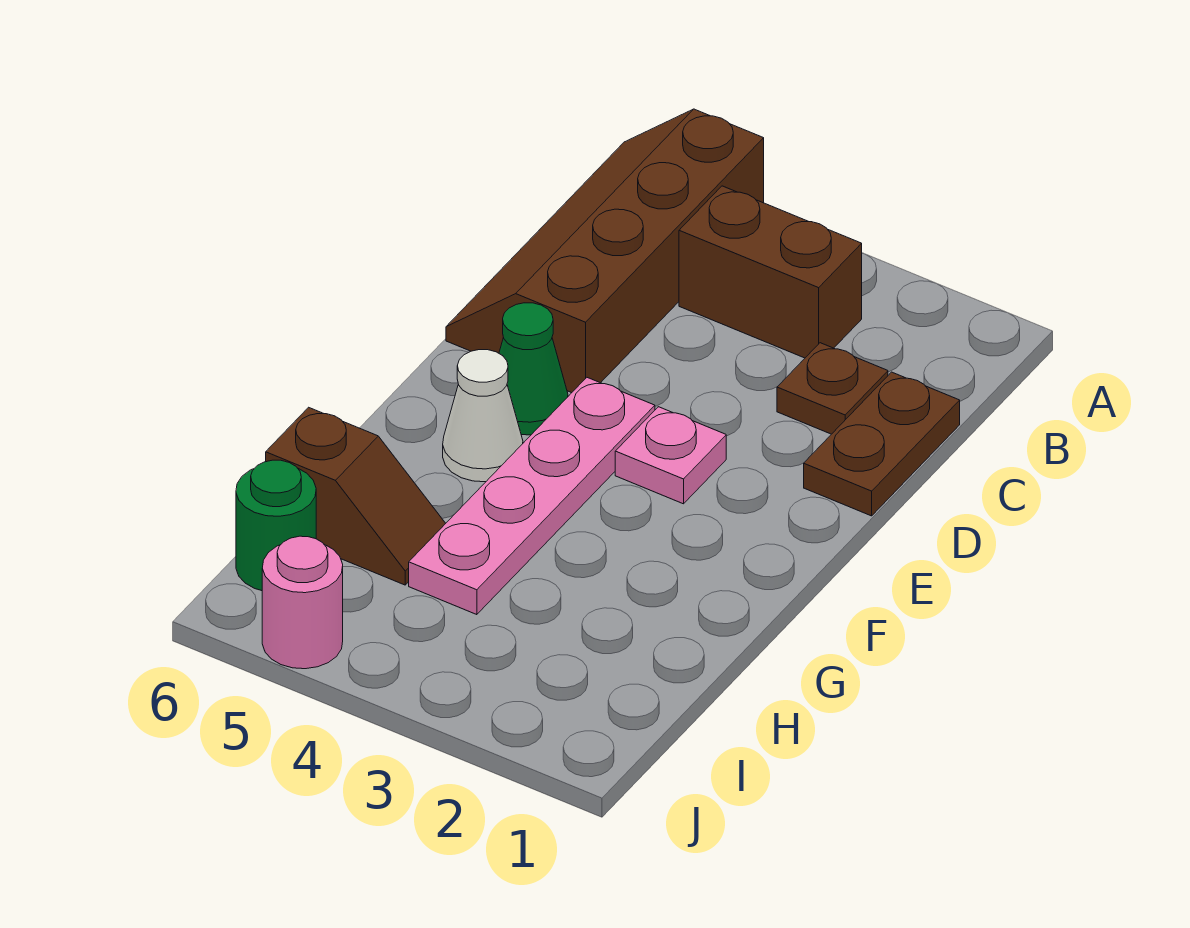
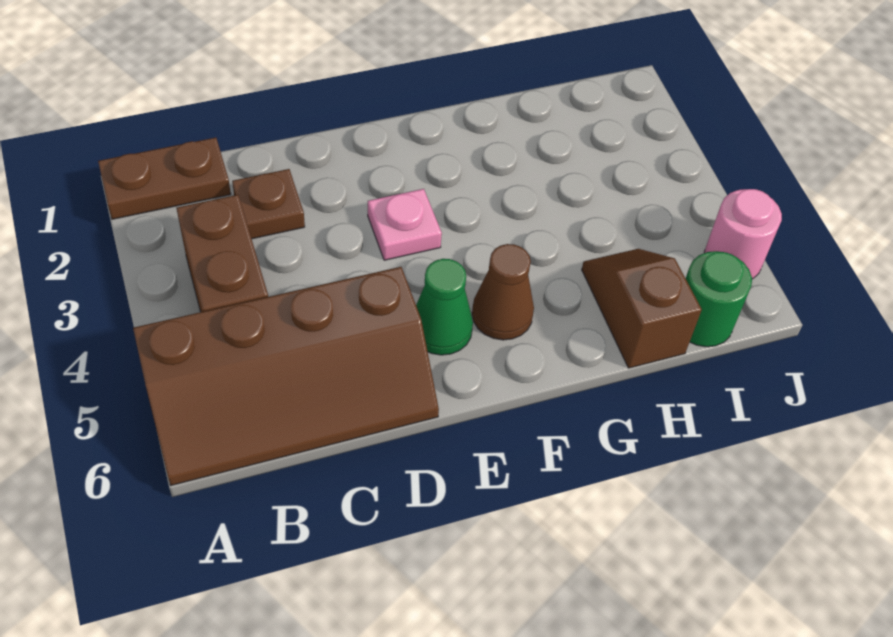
brown 1x2 plate [804,372,960,516] -> brown 1x2 plate moved to [98,138,231,219]
pink 1x4 plate [409,378,655,615] -> none
white 1x1 cone [443,350,523,482] -> brown 1x1 cone [472,244,534,340]

